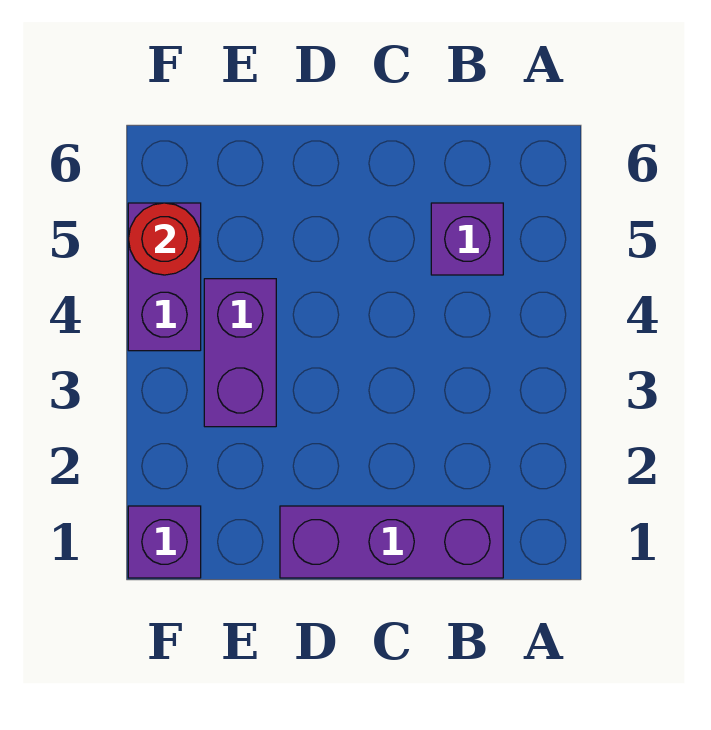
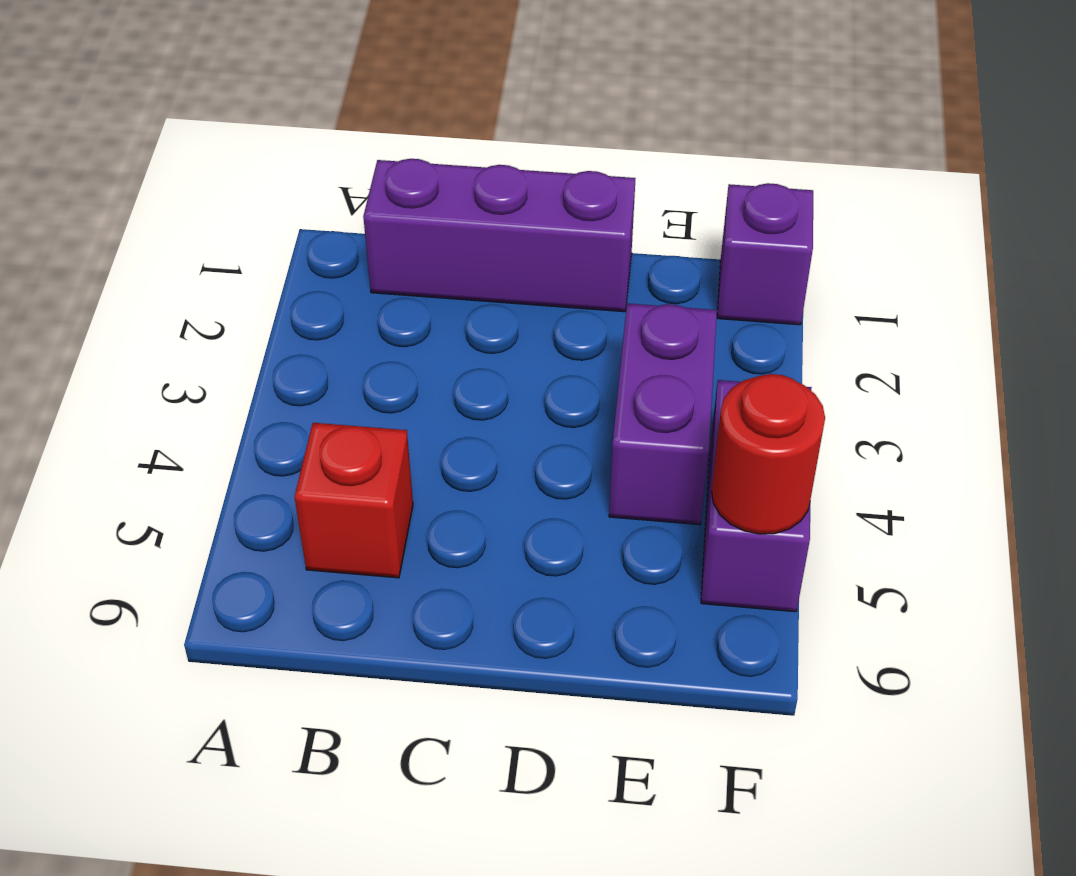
purple 1x1 brick [431,203,503,275] -> red 1x1 brick [294,423,413,578]

